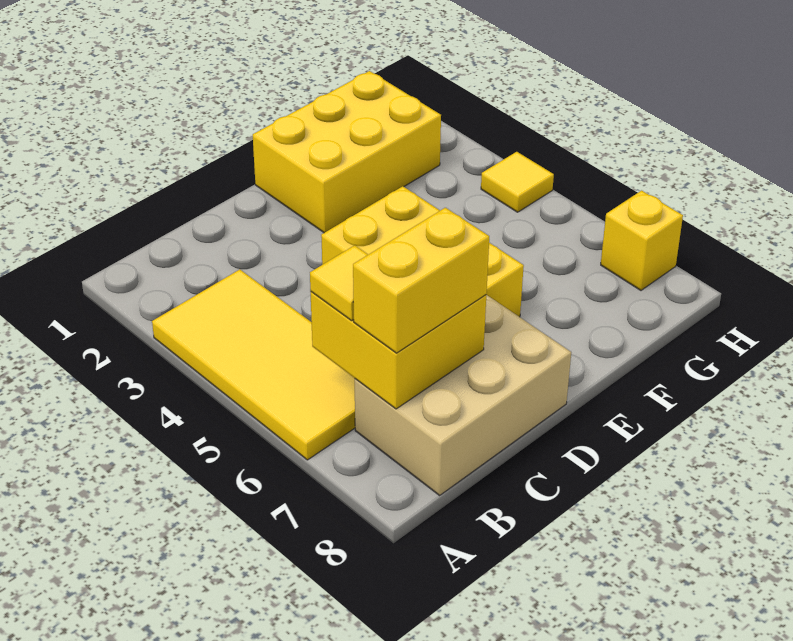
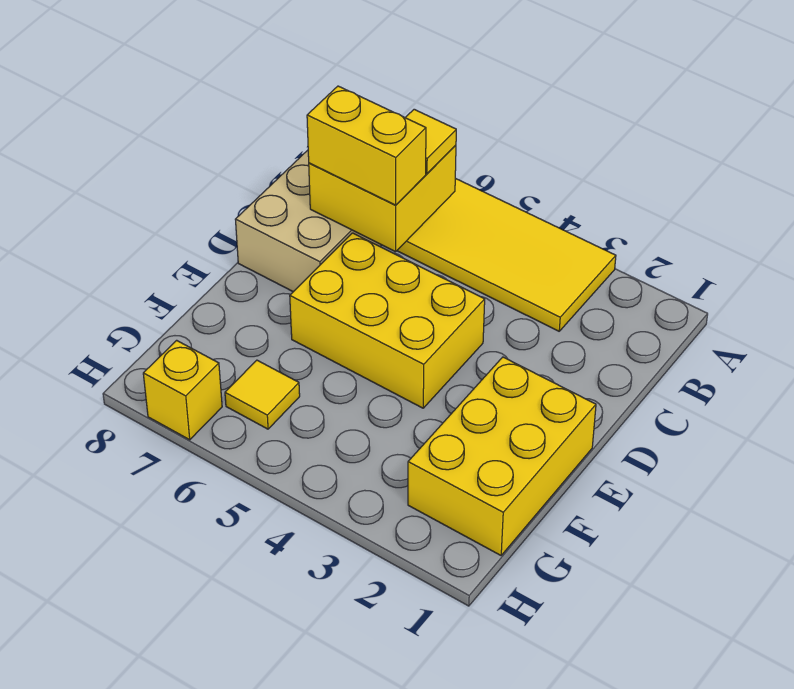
yellow 1x2 brick [353,208,489,353] -> yellow 1x2 brick turned to [307,86,426,205]
yellow 1x1 tile [481,152,554,212] -> yellow 1x1 tile moved to [225,360,300,429]

